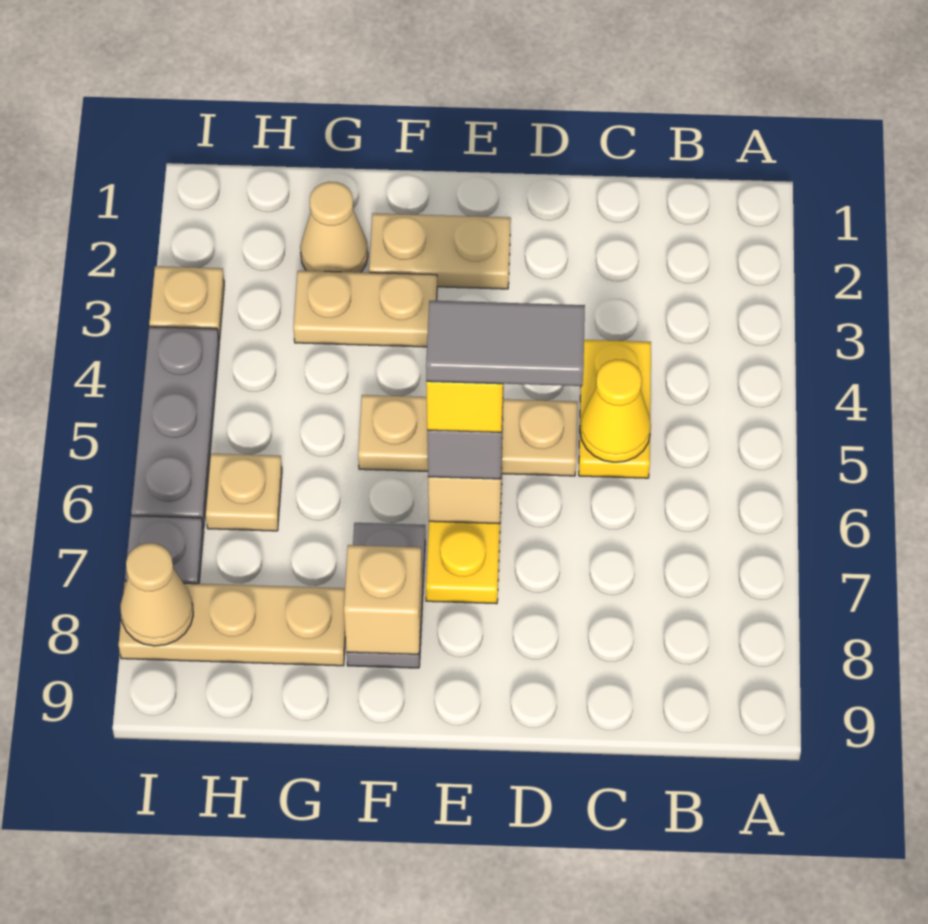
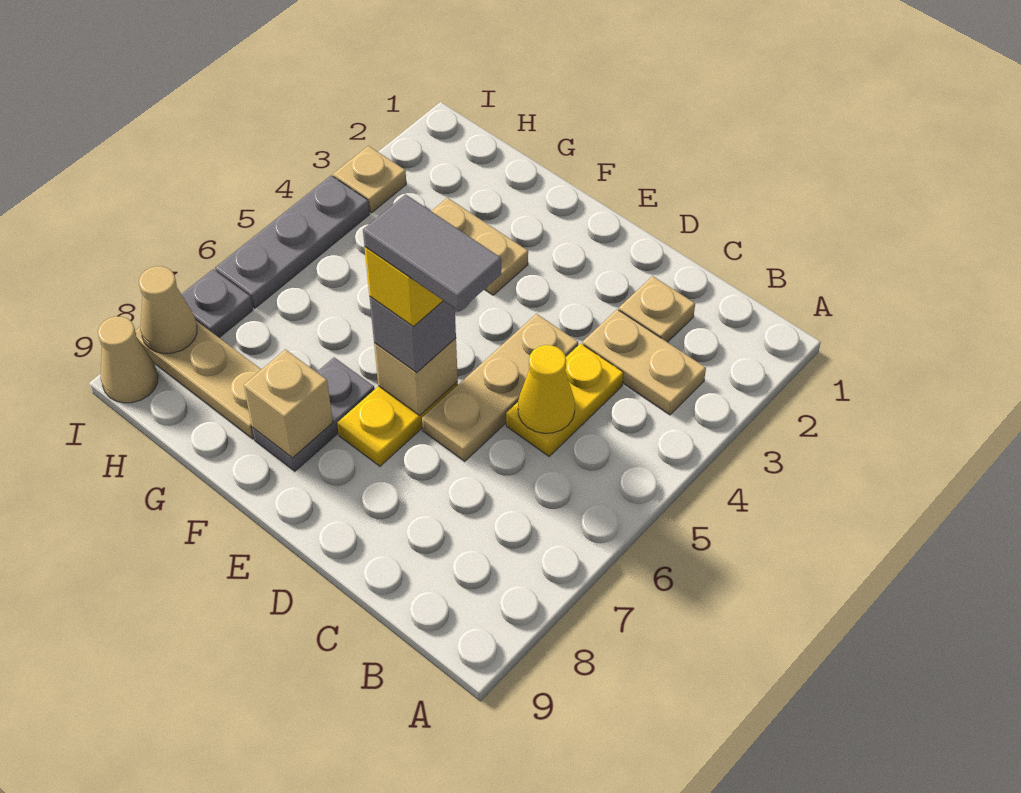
tan 1x3 plate [358,395,577,476] -> tan 1x3 plate turned to [422,314,578,461]
tan 1x2 plate [369,213,511,289] -> tan 1x2 plate moved to [582,309,706,415]
tan 1x1 cone [300,182,368,272] -> tan 1x1 cone moved to [98,316,158,403]
tan 1x1 plate [206,454,282,531] -> tan 1x1 plate moved to [619,276,695,342]

